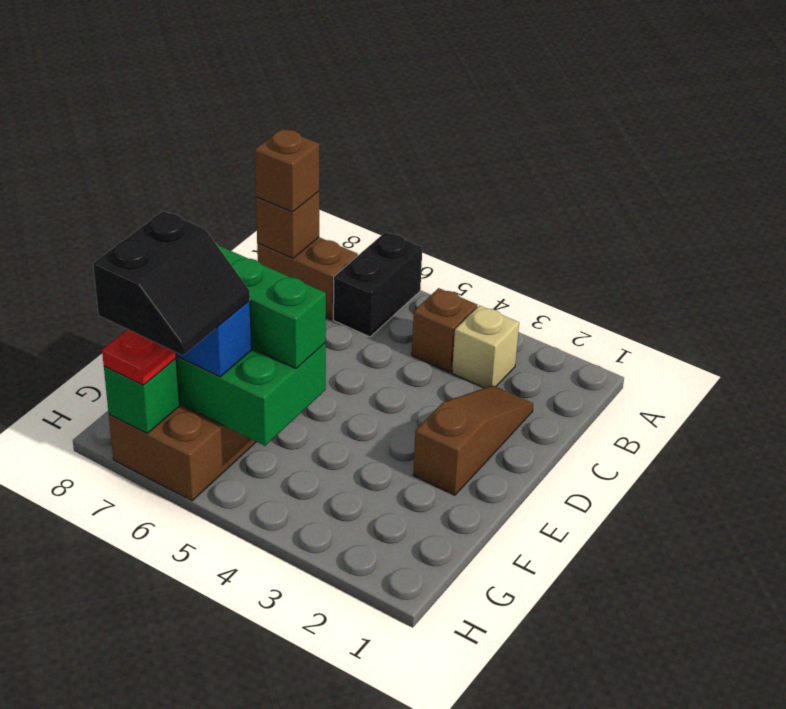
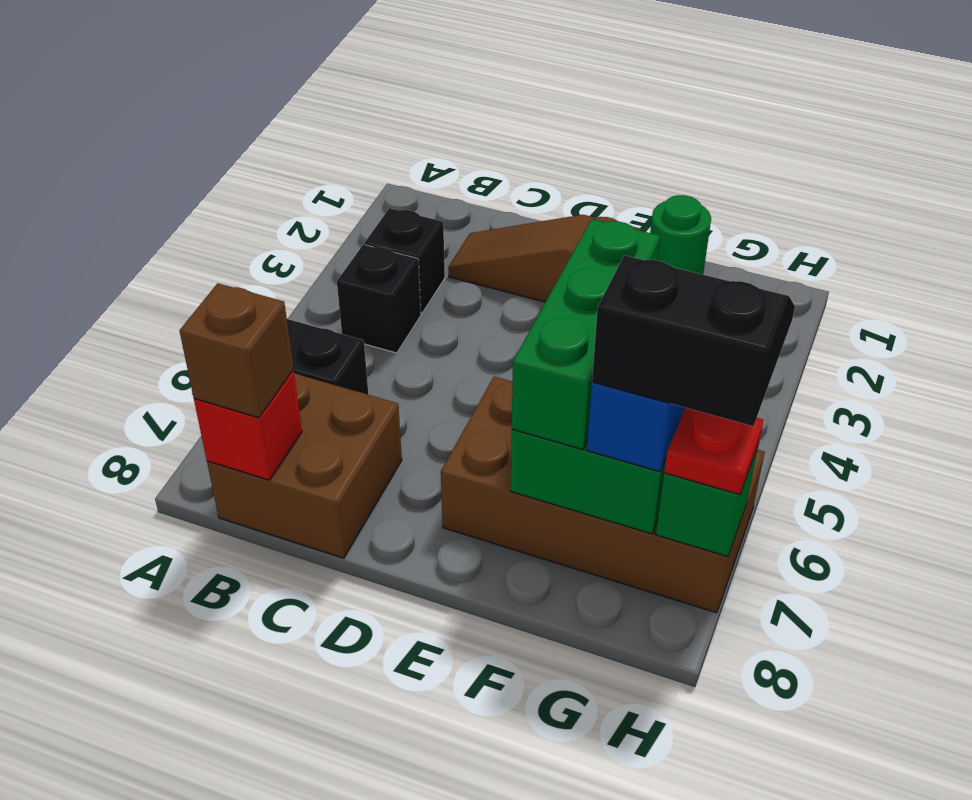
tan 1x1 brick [452,306,519,388] -> black 1x1 brick [364,208,445,313]
brown 1x1 brick [412,288,477,373] -> black 1x1 brick [337,245,421,353]
brown 1x2 brick [257,237,358,320] -> brown 2x2 brick [207,373,402,558]
brown 1x1 brick [256,191,319,258] -> red 1x1 brick [194,370,302,480]
none -> green 1x1 round brick [650,195,711,274]

